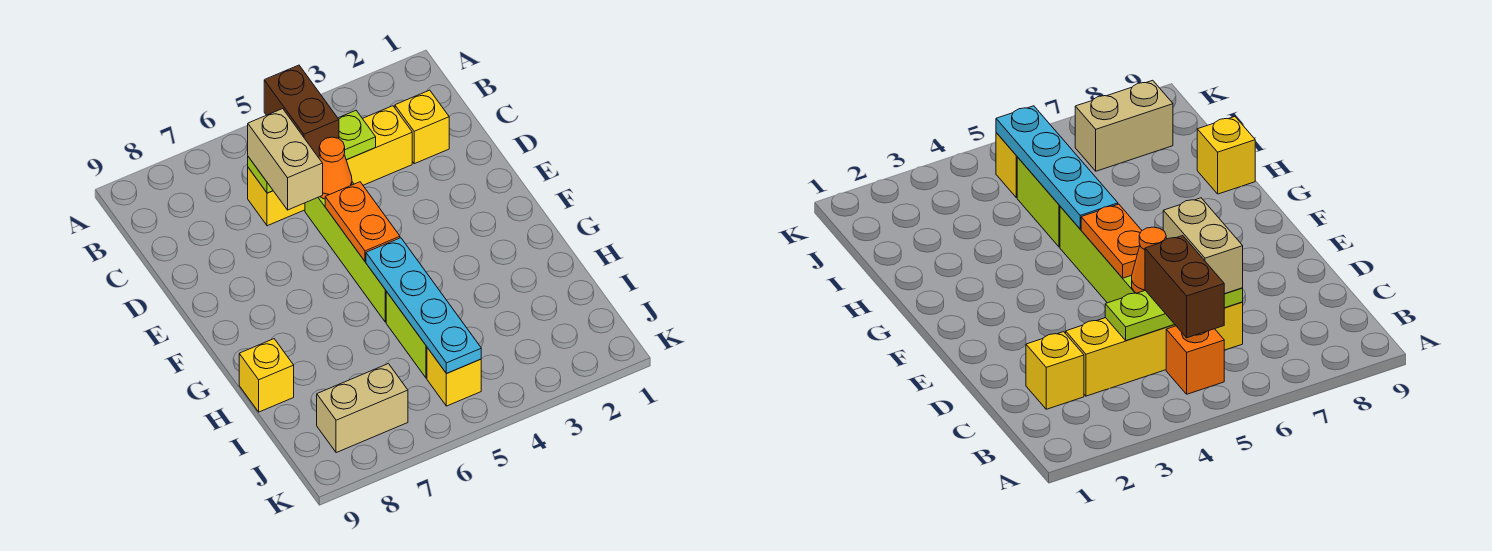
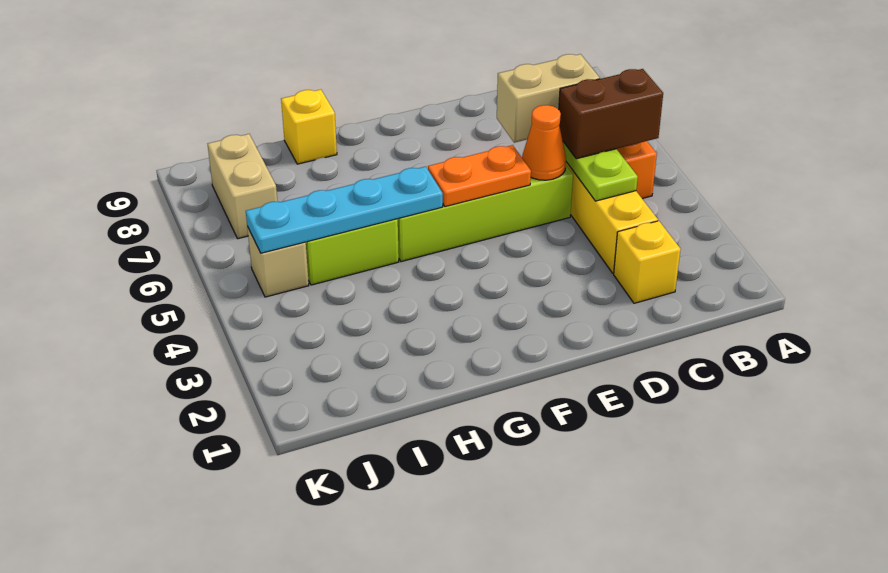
yellow 1x1 brick [427,348,481,406] -> tan 1x1 brick [247,227,309,297]

